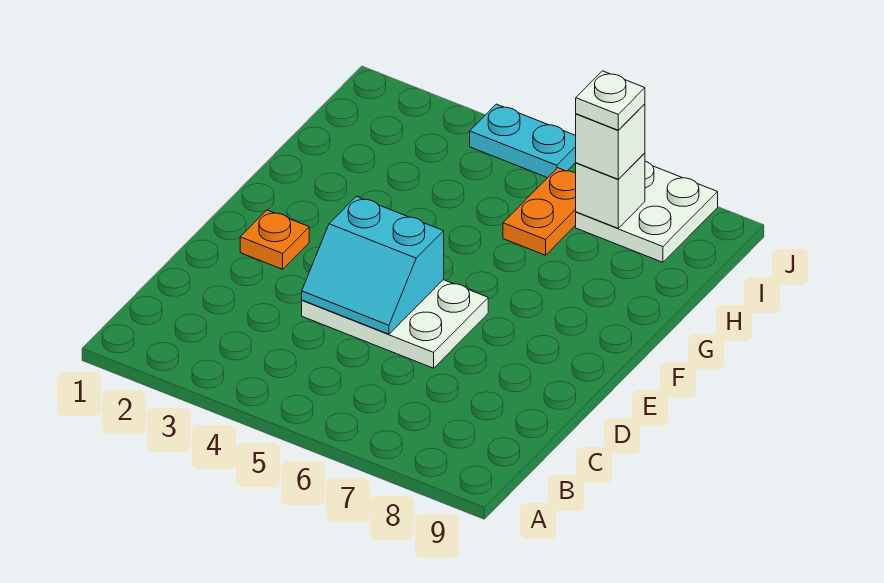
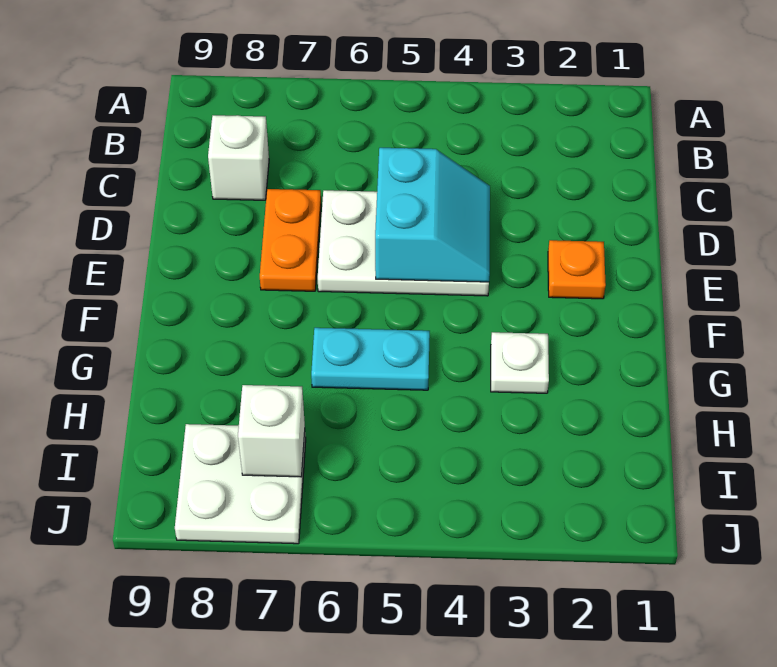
cyan 2x2 slope [302,196,444,334] -> cyan 2x2 slope turned to [375,148,490,282]
orange 1x2 plate [503,168,576,255] -> orange 1x2 plate moved to [260,189,321,291]
white 1x1 brick [576,104,645,179] -> white 1x1 brick moved to [208,115,269,200]
white 1x1 plate [576,71,645,130] -> white 1x1 plate moved to [491,332,549,393]
cyan 1x2 plate [470,104,576,178] -> cyan 1x2 plate moved to [311,328,430,390]

